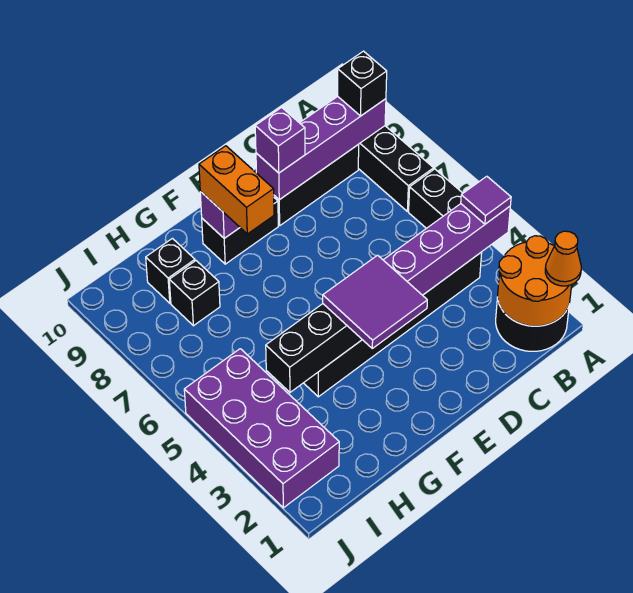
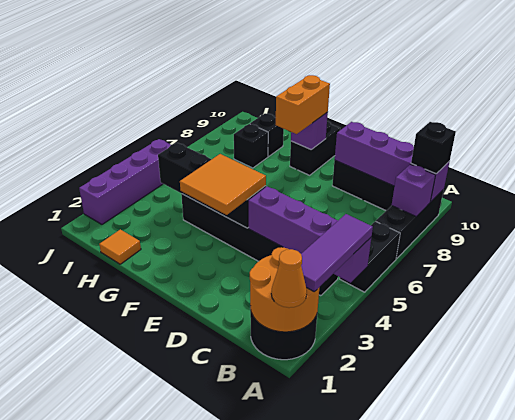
purple 1x1 tile [461,176,511,224] -> purple 1x3 tile [301,214,373,292]
purple 1x1 brick [255,107,305,173] -> purple 1x1 brick moved to [392,164,435,217]
purple 2x2 tile [323,255,427,348] -> orange 2x2 tile [180,154,266,215]
black 1x2 brick [202,198,278,264] -> black 1x2 brick turned to [290,121,340,175]
none -> orange 1x1 tile [99,229,141,264]
purple 2x4 brick [184,349,339,508] -> purple 1x4 brick [79,139,171,224]

